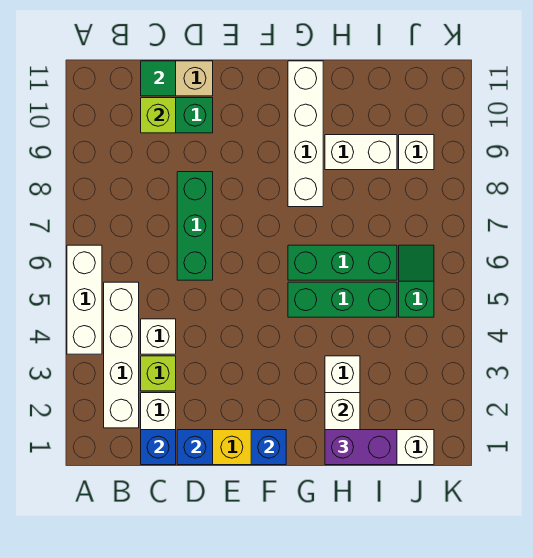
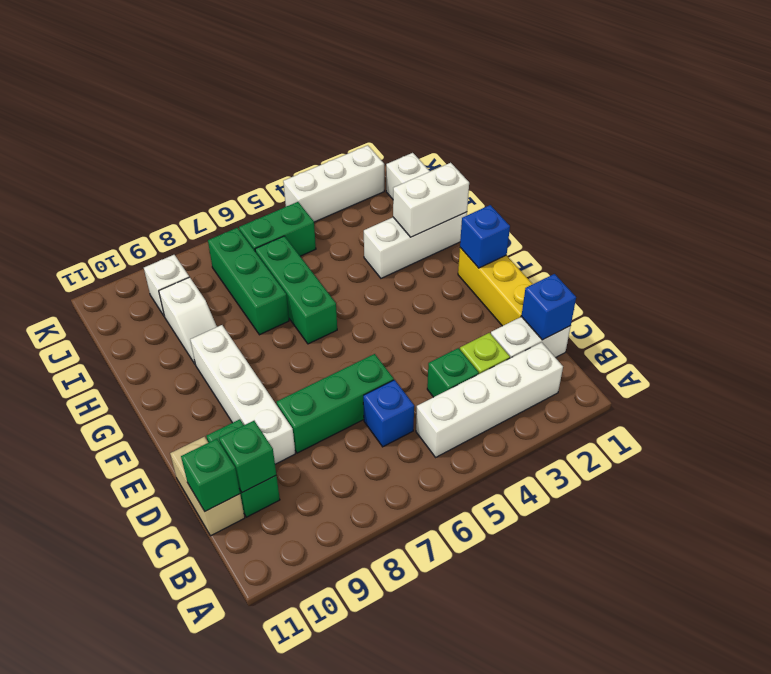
white 1x3 brick [67,245,102,354] -> white 1x3 brick moved to [283,145,384,222]
white 1x1 brick [141,319,176,354] -> green 1x1 brick [427,348,479,397]
lime 1x1 brick [141,98,176,133] -> green 1x1 brick [219,421,276,493]
green 1x1 tile [141,61,176,96] -> green 1x1 brick [181,439,240,511]
blue 1x1 brick [177,430,213,465] -> blue 1x1 brick moved to [363,380,414,447]
green 1x3 brick [288,282,397,317] -> green 1x3 brick moved to [208,228,289,335]
white 1x4 brick [288,61,323,207] -> white 1x4 brick turned to [190,325,295,464]
purple 1x2 brick [325,430,397,465] -> none
white 1x2 brick [325,135,397,170] -> white 1x2 slope [159,277,217,364]
green 1x2 slope [399,245,434,317] -> green 1x2 brick [239,202,316,256]

